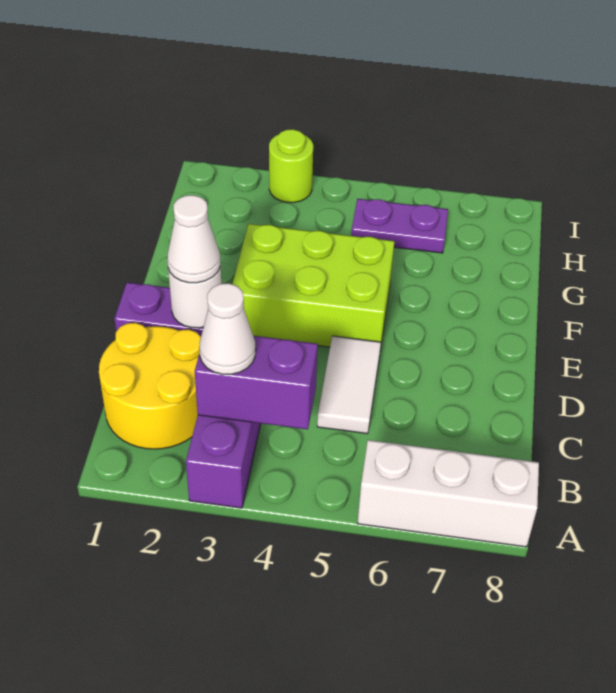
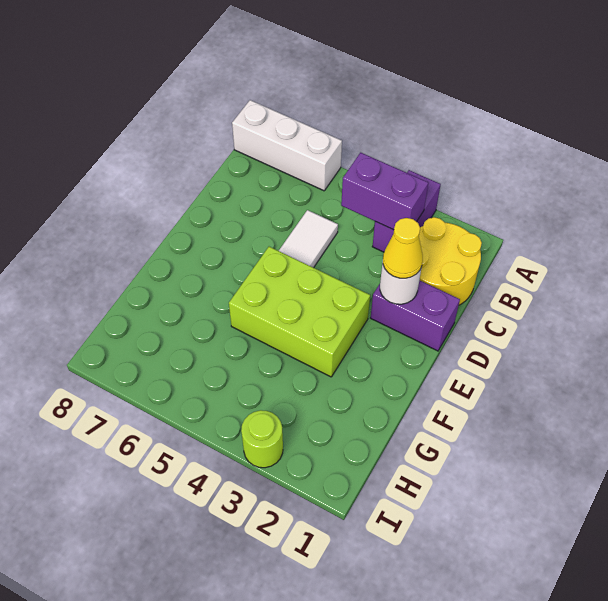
white 1x1 cone [199,283,256,374] -> none
white 1x1 cone [167,195,220,283] -> yellow 1x1 cone [383,218,423,278]
purple 1x2 plate [351,199,448,253] -> none

